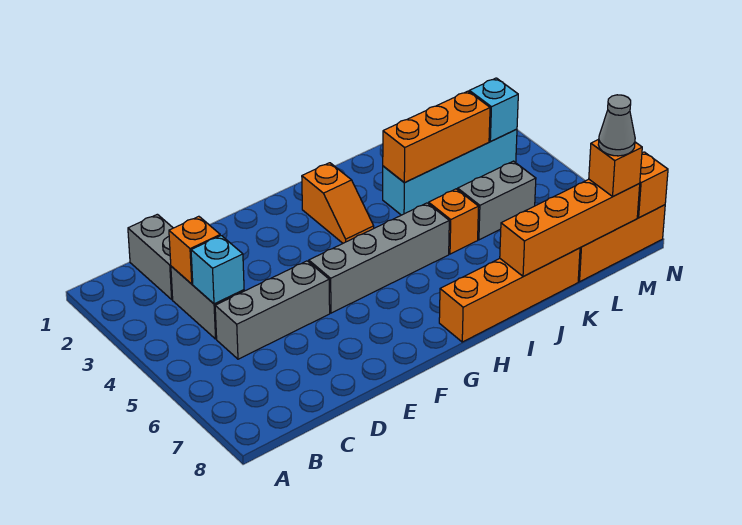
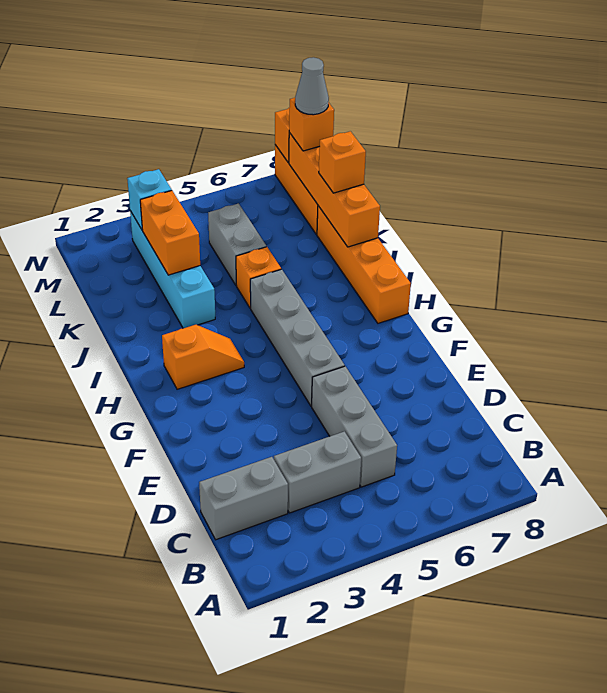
orange 1x1 brick [169,216,220,284] -> orange 1x1 brick moved to [319,131,366,193]
cyan 1x1 brick [191,236,244,304] -> none
orange 1x3 brick [383,91,490,182] -> orange 1x2 brick [140,191,200,275]

